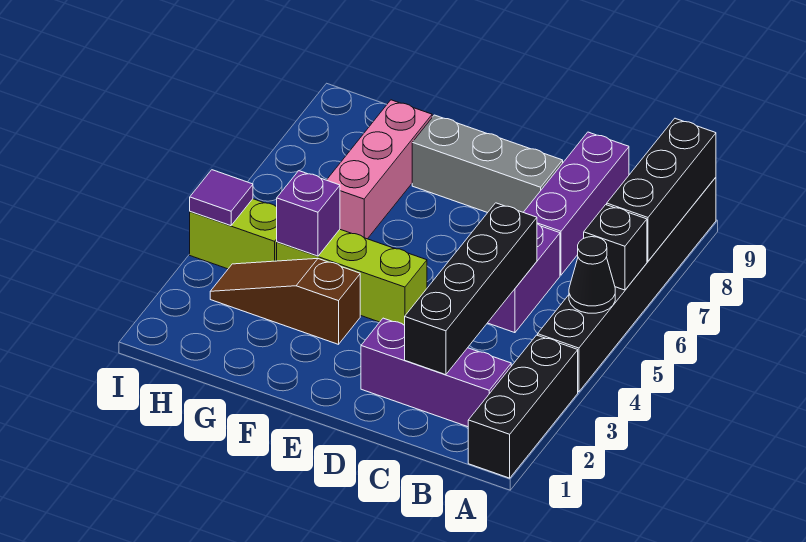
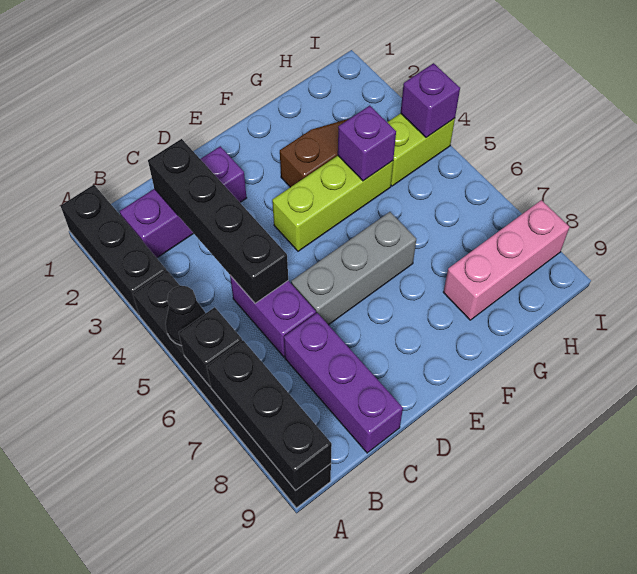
grey 1x3 brick [412,115,563,213] -> grey 1x3 brick moved to [291,212,416,325]
pink 1x3 brick [327,100,432,239] -> pink 1x3 brick turned to [443,200,569,320]
purple 1x1 tile [190,170,253,226] -> purple 1x1 brick [401,63,460,138]

